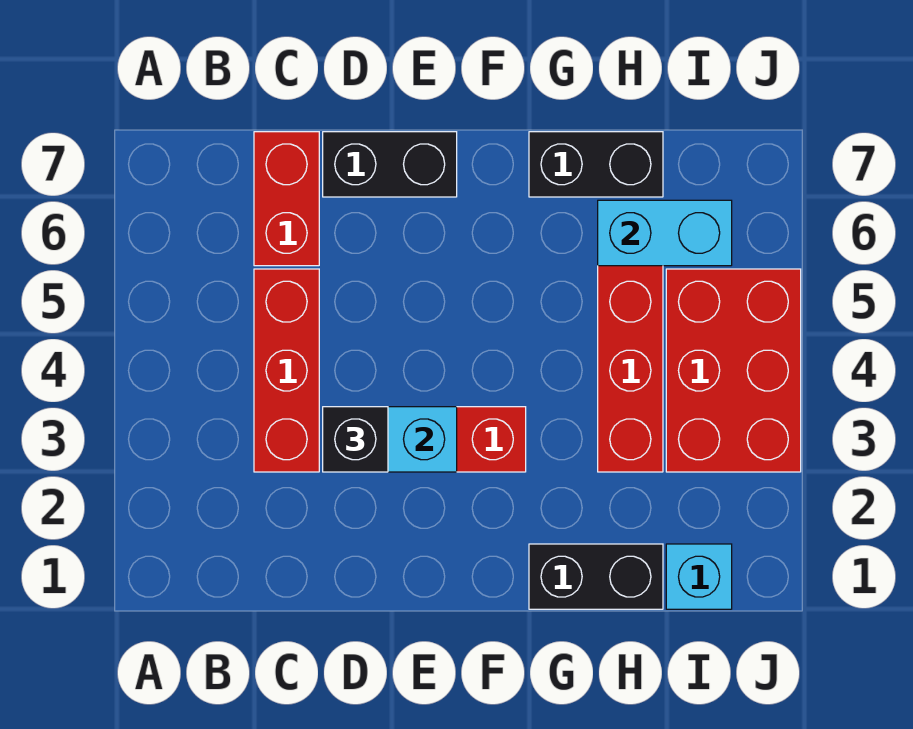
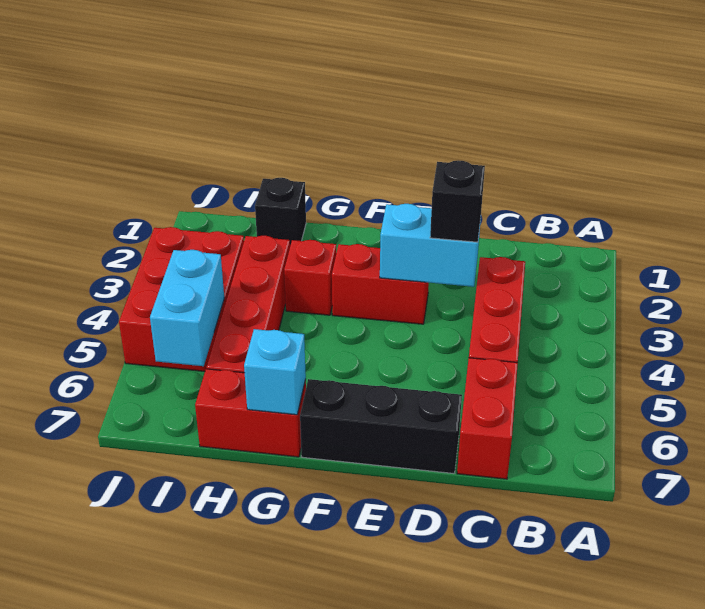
black 1x2 brick [323,132,457,197] -> black 1x3 brick [300,379,462,474]
black 1x2 brick [529,544,663,609] -> black 1x1 brick [255,178,306,245]
none -> red 1x1 brick [284,240,336,315]
black 1x2 brick [529,132,663,197] -> red 1x2 brick [195,369,306,457]
cyan 1x2 brick [598,200,732,266] -> cyan 1x2 brick turned to [150,250,224,366]
cyan 1x1 brick [666,544,732,609] -> cyan 1x1 brick moved to [244,329,306,415]

